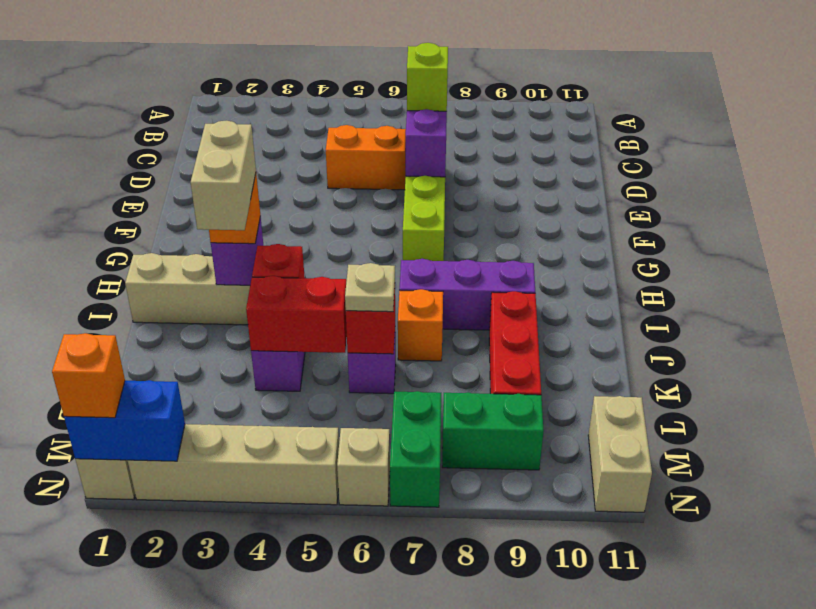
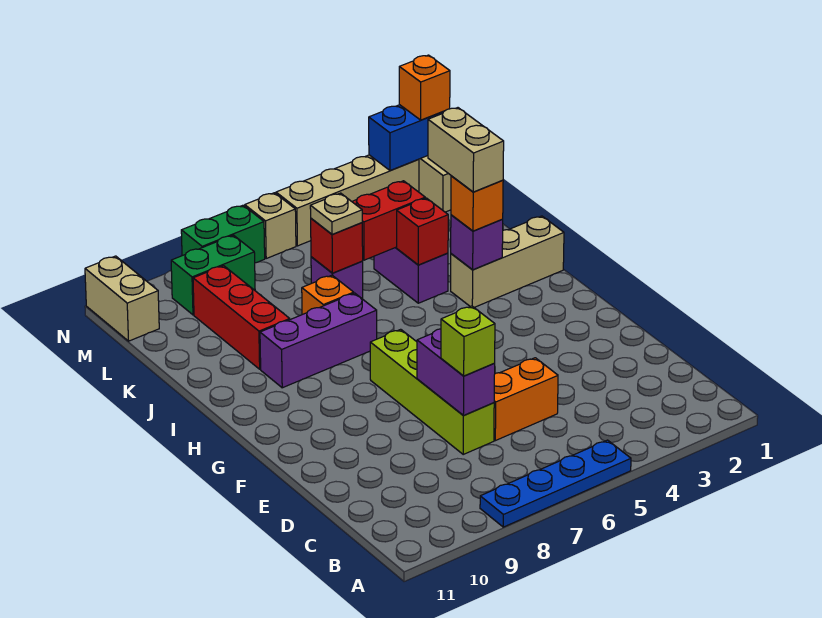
none -> blue 1x4 plate [480,440,631,527]
green 1x2 brick [390,391,441,507] -> green 1x2 brick turned to [181,205,265,263]

